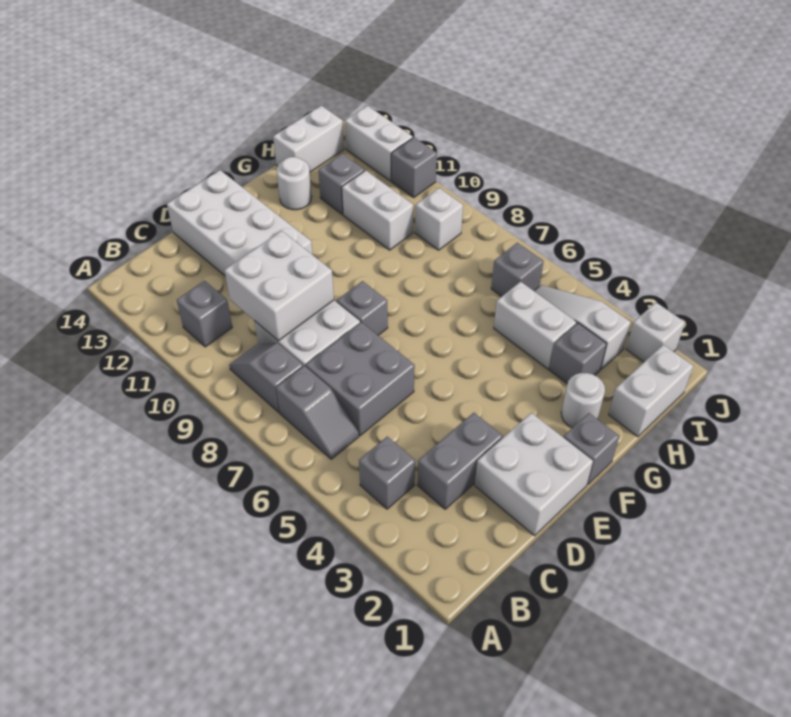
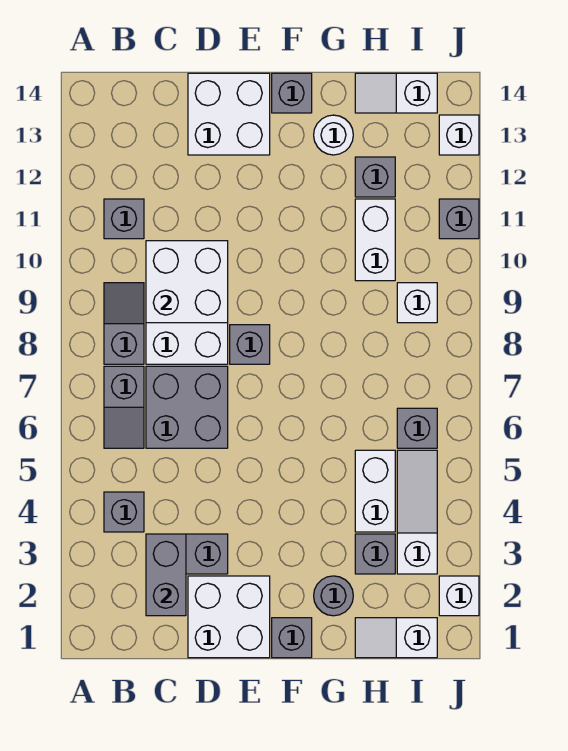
none -> grey 1x2 brick [146,534,186,616]
white 2x4 brick [167,170,312,276] -> white 2x2 brick [188,73,270,155]
none -> grey 1x1 brick [272,73,312,113]
white 1x1 round brick [561,373,605,428] -> grey 1x1 round brick [314,576,353,616]
white 1x2 brick [609,345,693,437] -> white 1x2 slope [355,618,437,658]
white 1x2 brick [273,106,344,172] -> white 1x2 slope [355,73,437,113]
white 1x2 brick [345,106,413,181] -> white 1x1 brick [439,115,479,155]

